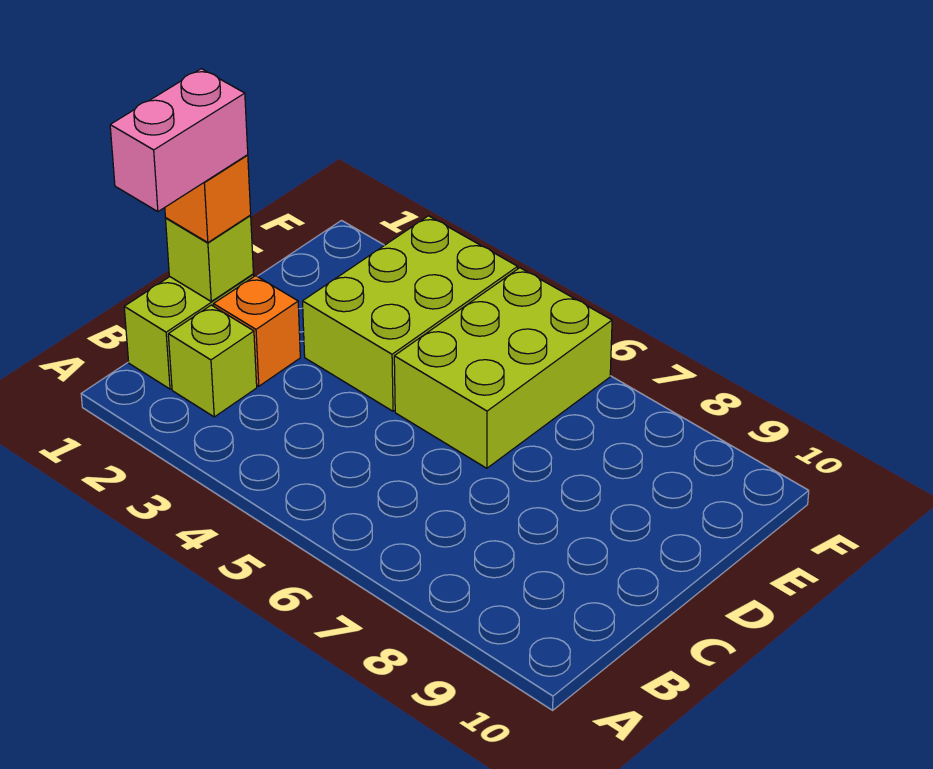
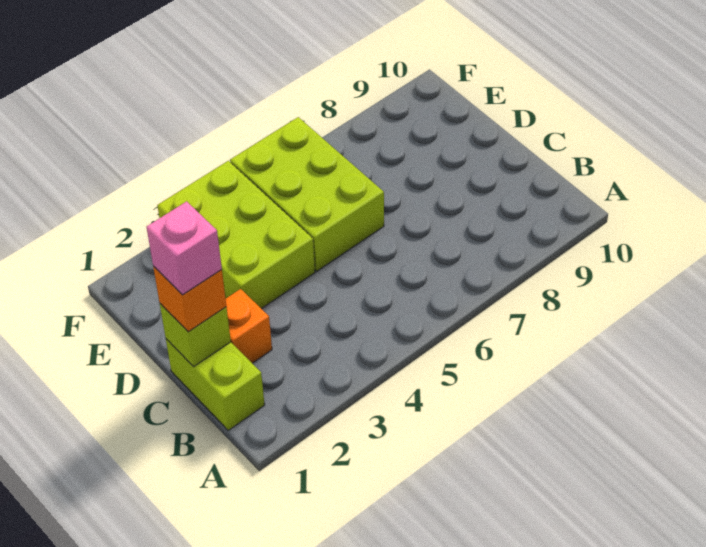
pink 1x2 brick [110,69,248,212] -> pink 1x1 brick [147,201,222,295]
lime 1x1 brick [168,305,257,417] -> none

